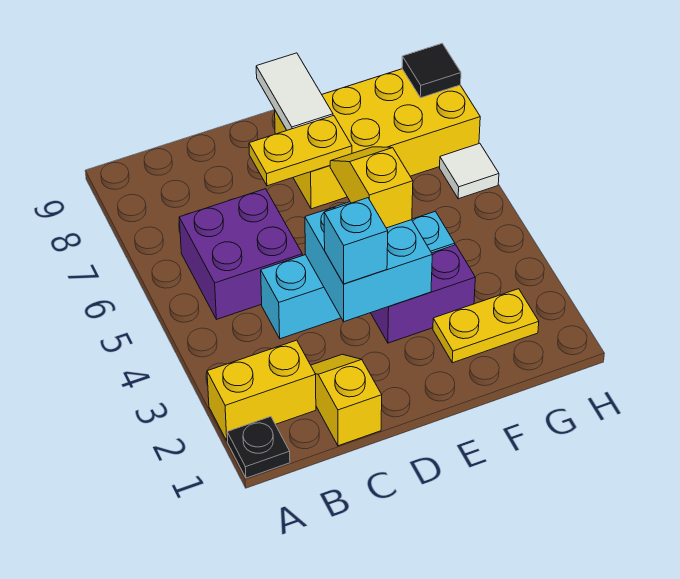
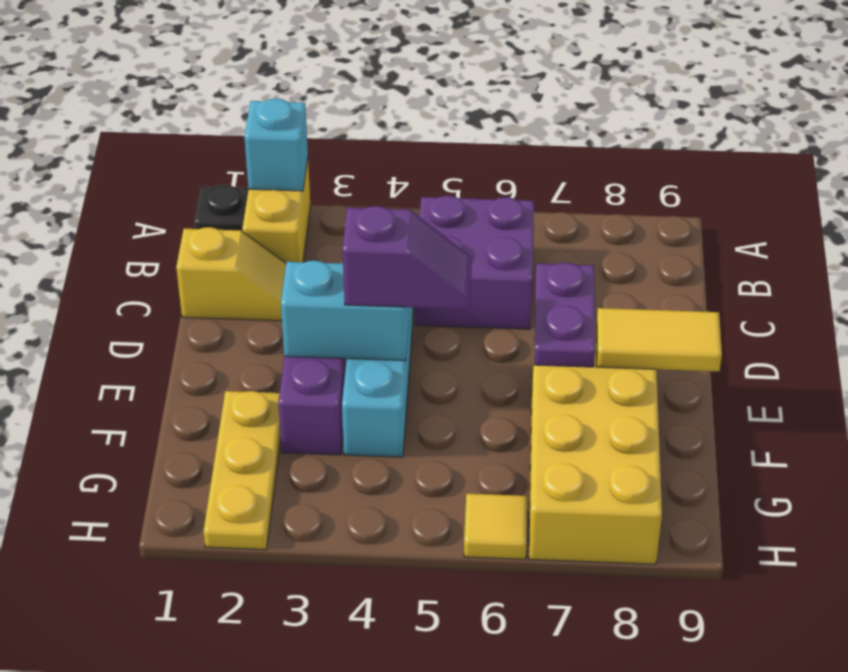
cyan 2x2 brick [305,202,432,322] -> cyan 1x2 brick [281,261,409,361]
cyan 1x1 brick [324,198,388,284] -> cyan 1x1 brick moved to [244,99,308,191]
yellow 1x2 plate [249,116,352,186] -> purple 1x2 plate [534,262,595,367]
yellow 1x2 slope [330,147,413,228] -> purple 1x2 slope [343,206,472,309]
white 1x2 tile [256,53,333,130] -> yellow 1x2 tile [596,308,722,371]
yellow 1x2 plate [433,289,539,363] -> yellow 1x3 plate [203,391,281,550]
white 1x1 tile [440,143,499,199] -> yellow 1x1 tile [464,494,527,559]
black 1x1 tile [402,44,461,98] -> none

